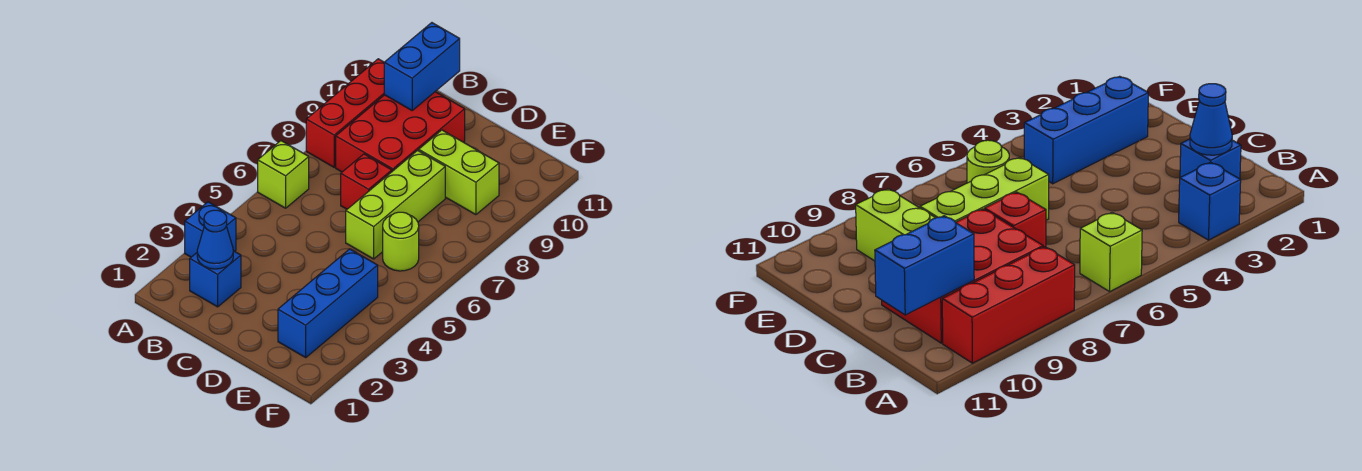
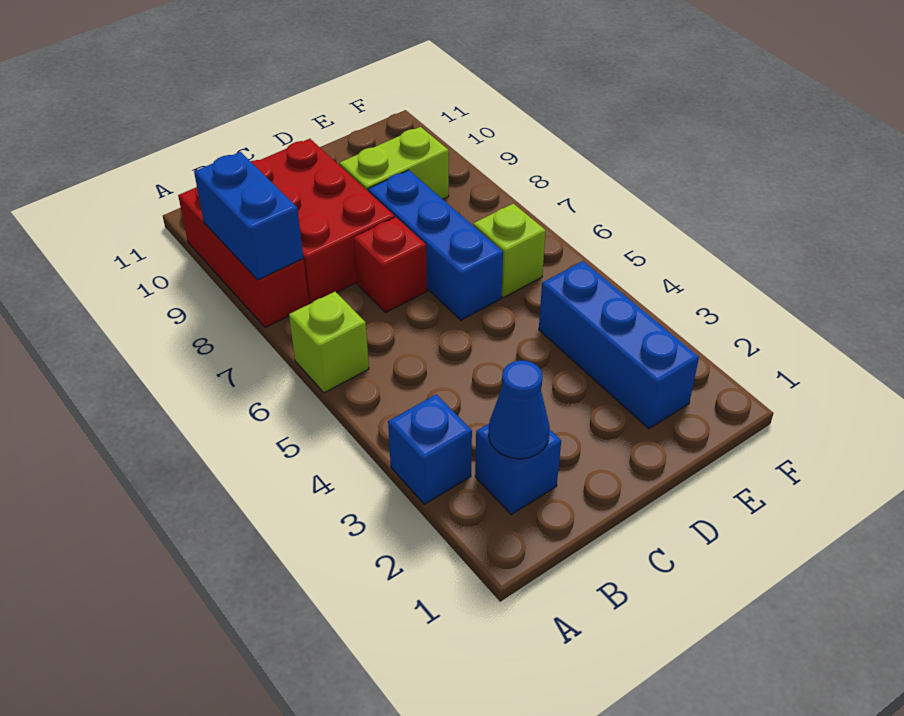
blue 1x2 brick [384,23,460,110] -> blue 1x2 brick moved to [194,152,303,280]
lime 1x3 brick [346,151,445,259] -> blue 1x3 brick [368,170,503,320]
lime 1x1 round brick [383,212,419,271] -> lime 1x1 brick [473,204,546,298]

